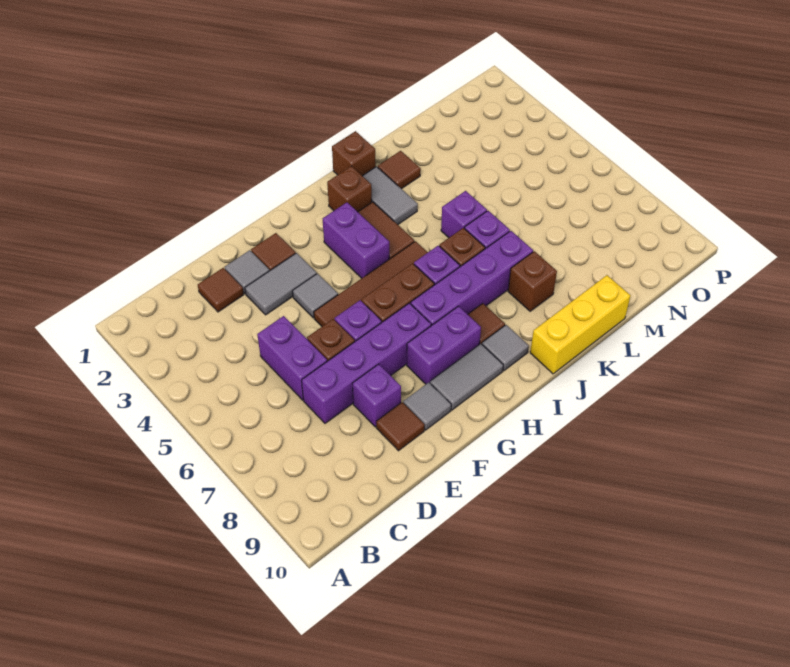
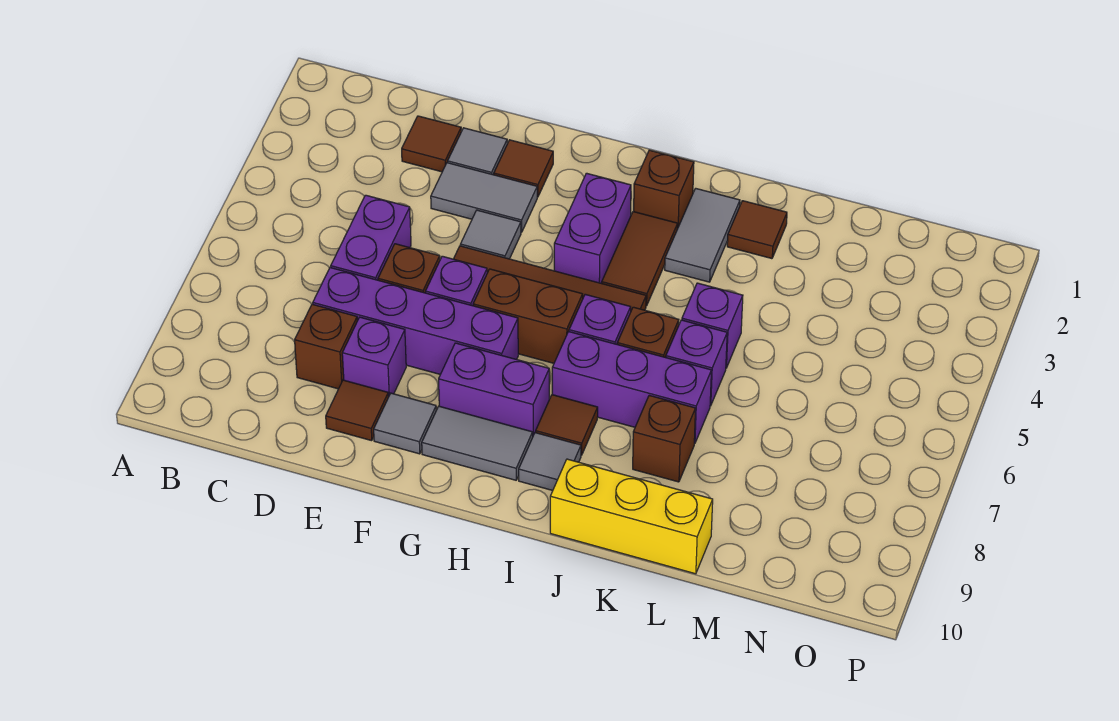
purple 1x4 brick [411,231,533,326] -> purple 1x3 brick [552,332,711,444]
brown 1x1 brick [332,131,376,176] -> brown 1x1 brick moved to [295,304,357,389]

